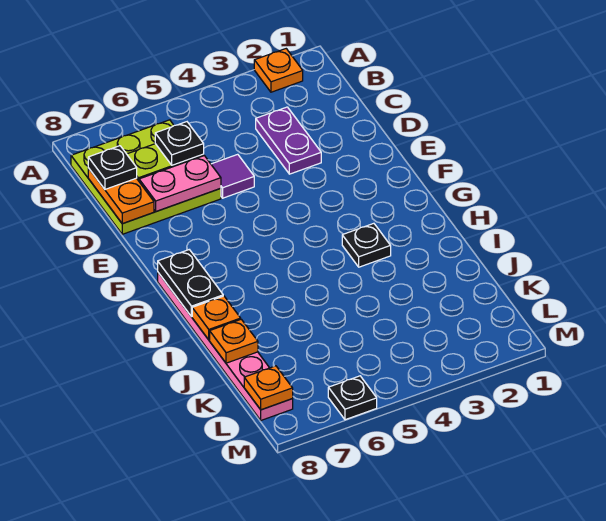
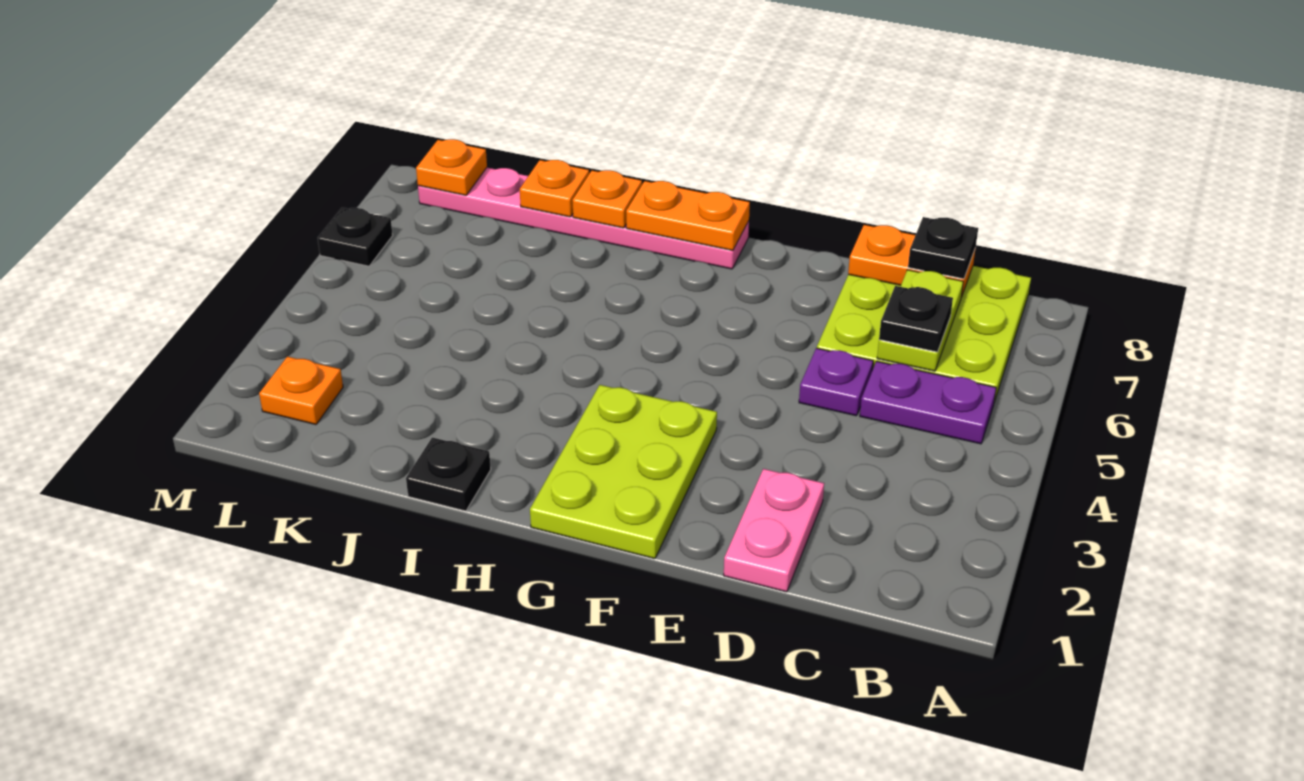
orange 1x1 plate [254,49,303,92] -> orange 1x1 plate moved to [259,356,343,425]
purple 1x2 plate [256,107,321,174] -> purple 1x2 plate moved to [860,361,996,444]
purple 1x1 tile [211,154,254,198] -> purple 1x1 plate [799,348,873,416]
pink 1x2 plate [139,156,221,211] -> pink 1x2 plate moved to [724,469,824,592]
none -> lime 2x3 plate [530,385,717,559]
black 1x2 plate [158,250,223,317] -> orange 1x2 plate [626,181,750,251]
black 1x1 plate [342,223,391,267] -> black 1x1 plate moved to [406,438,491,511]

